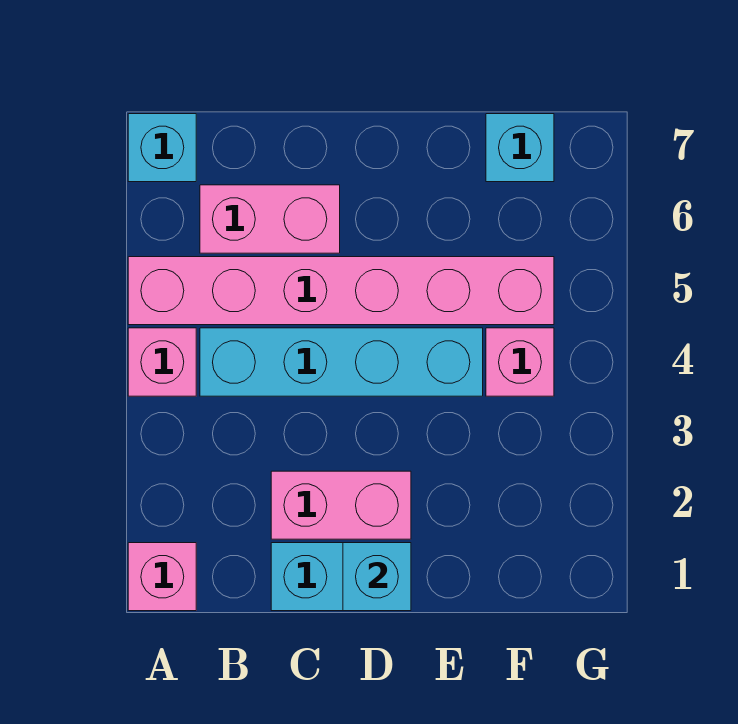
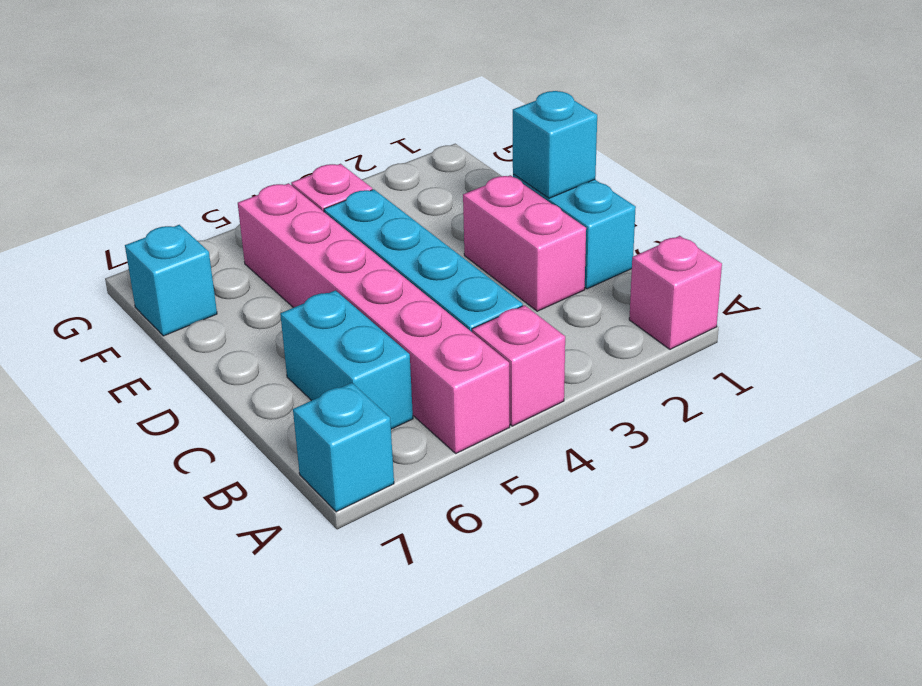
pink 1x2 brick [200,185,340,253] -> cyan 1x2 brick [280,290,413,429]

